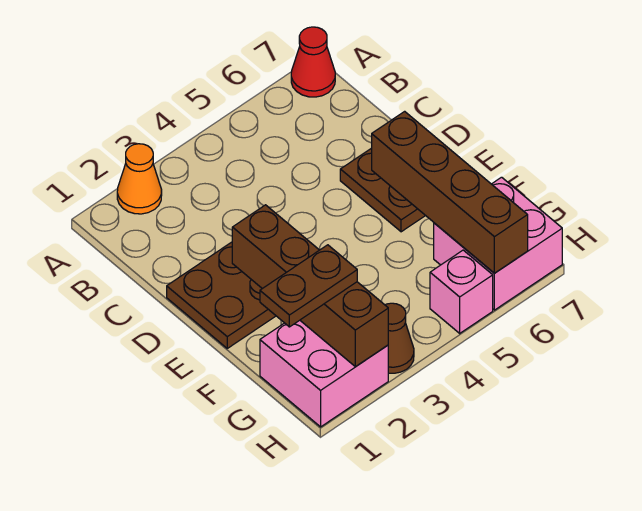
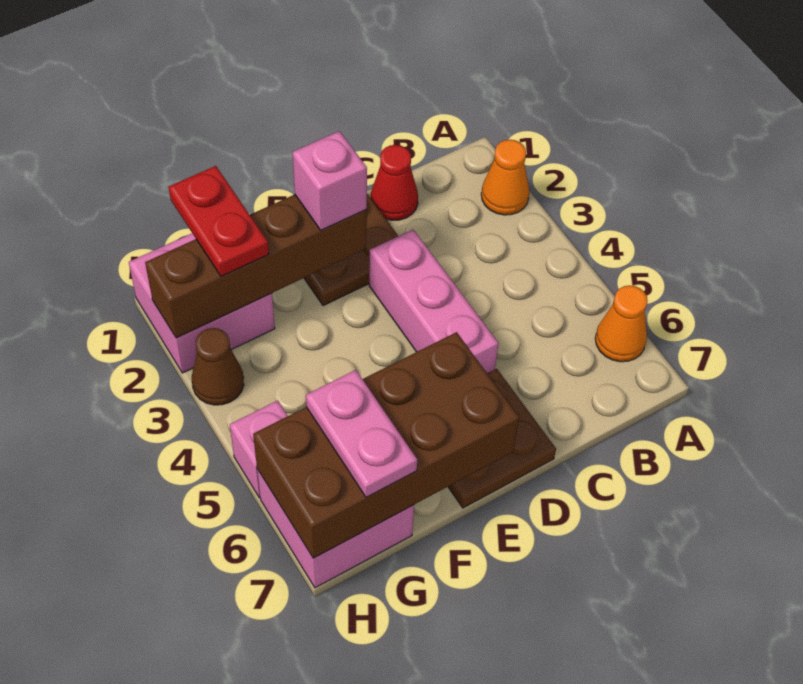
none -> orange 1x1 cone [595,285,648,362]
red 1x1 cone [291,27,335,97] -> red 1x1 cone moved to [371,145,418,220]
none -> pink 1x3 brick [369,230,499,373]
none -> pink 1x1 brick [292,131,367,230]
brown 1x4 brick [372,111,528,273] -> brown 2x4 brick [253,332,519,558]
brown 1x2 plate [260,245,357,327] -> red 1x2 plate [169,166,269,277]
none -> pink 1x2 plate [306,370,417,497]

